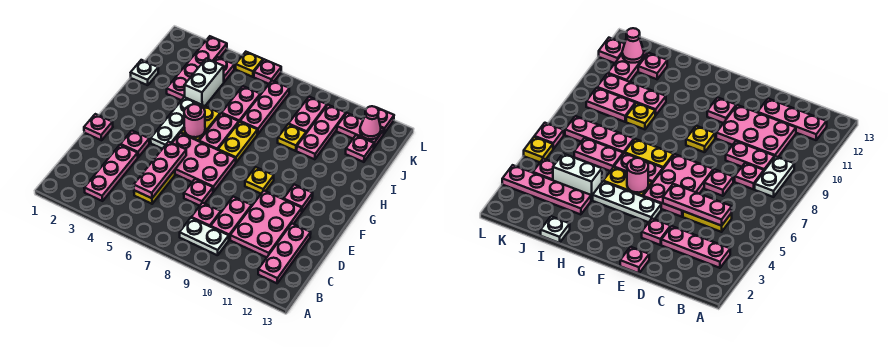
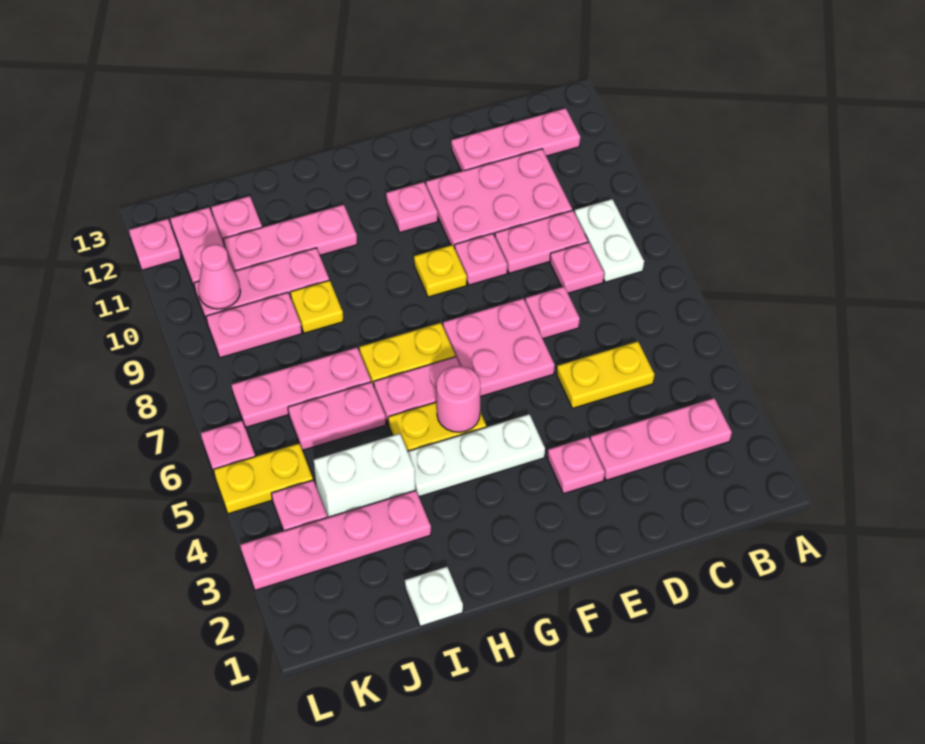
pink 1x3 plate [134,142,186,198] -> pink 1x3 plate moved to [224,205,357,271]
pink 1x1 plate [84,114,113,140] -> pink 1x1 plate moved to [455,233,507,285]
pink 2x3 plate [172,133,236,192] -> pink 2x2 plate [443,298,555,397]
pink 1x1 cone [360,106,381,139] -> pink 1x1 cone moved to [198,245,241,309]
yellow 1x1 plate [236,52,263,77] -> yellow 1x2 plate [214,444,313,514]

